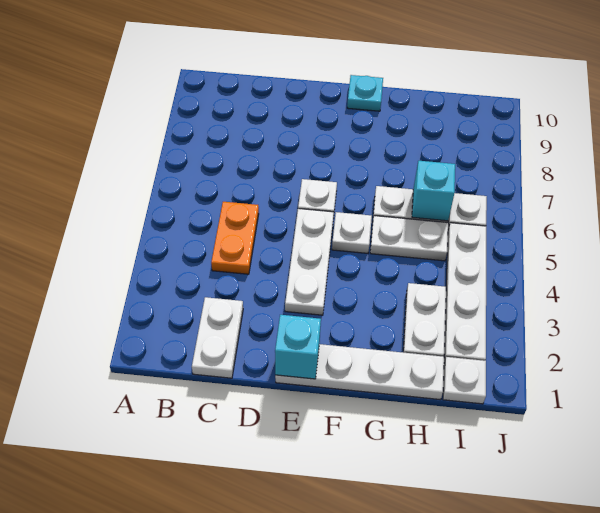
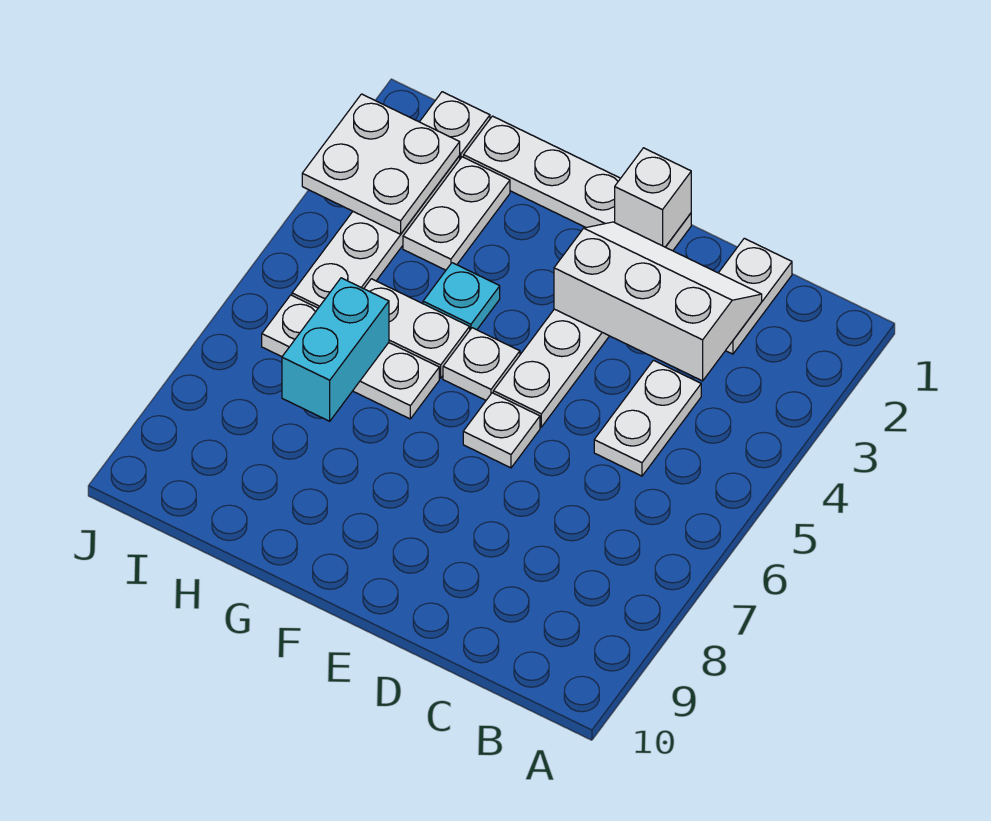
none -> white 2x3 slope [554,222,762,381]
orange 1x2 plate [211,202,259,274] -> white 1x2 plate [594,360,701,476]
cyan 1x1 brick [275,315,321,379] -> white 1x1 brick [615,148,691,247]
cyan 1x1 plate [347,75,383,111] -> cyan 1x1 plate moved to [423,263,500,330]
cyan 1x1 brick [412,161,455,221] -> cyan 1x2 brick [282,278,389,421]
none -> white 2x2 plate [302,94,460,234]

